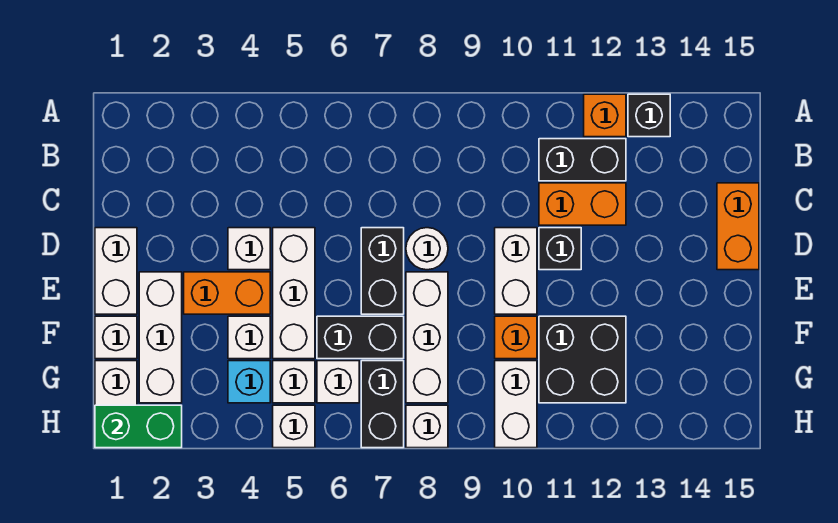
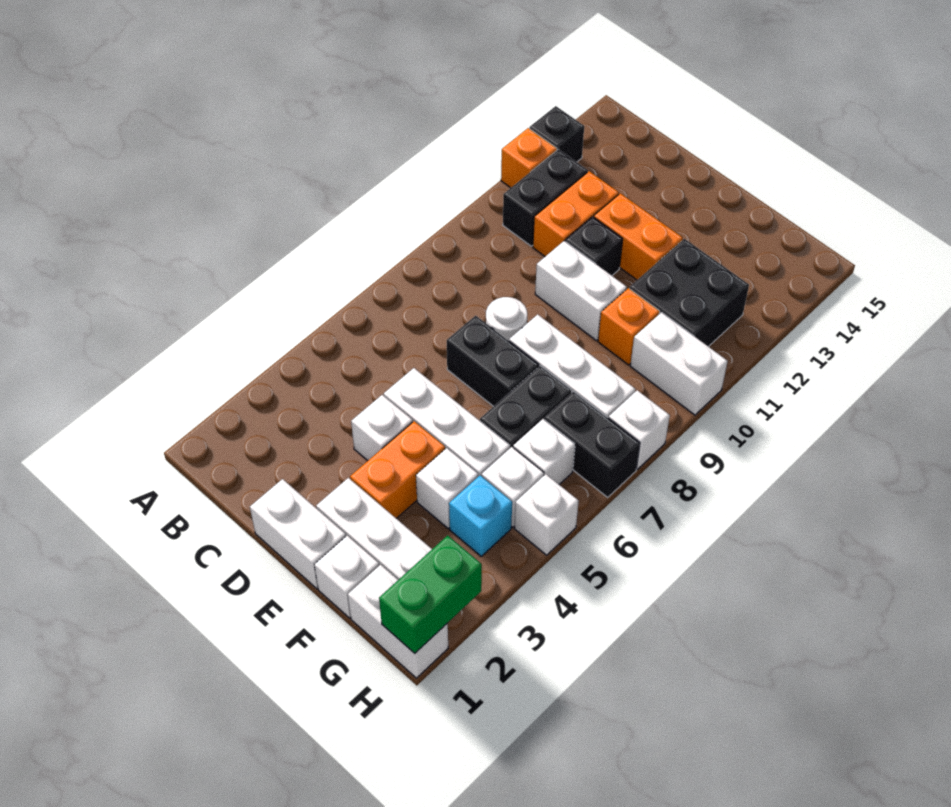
orange 1x2 brick [717,183,759,270] -> orange 1x2 brick moved to [594,193,683,280]

